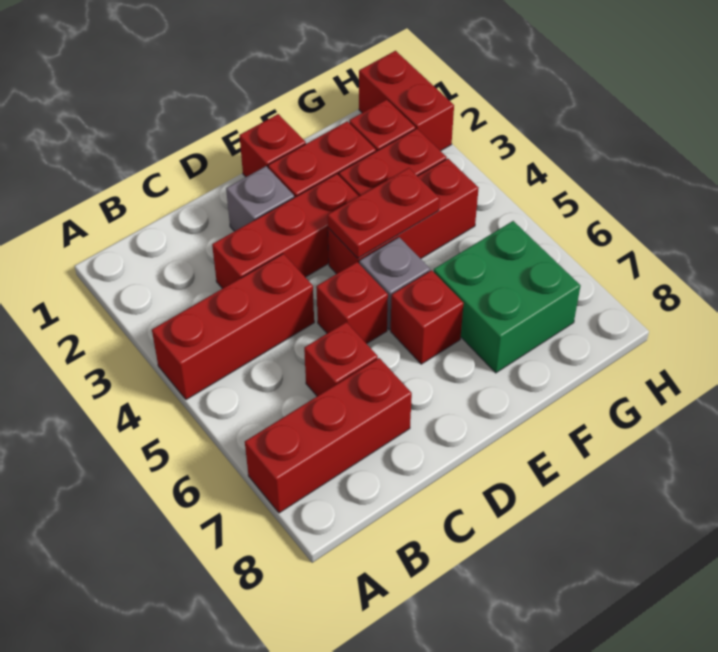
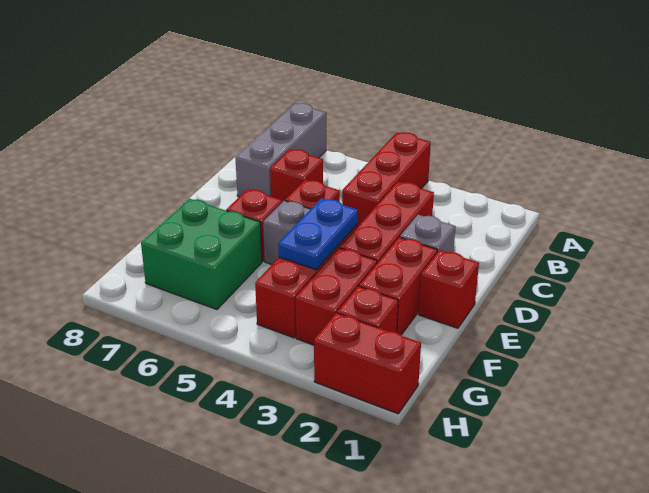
red 1x3 brick [245,358,412,513] -> grey 1x3 brick [235,103,326,197]
red 1x2 plate [328,168,439,258] -> blue 1x2 plate [278,198,358,270]

